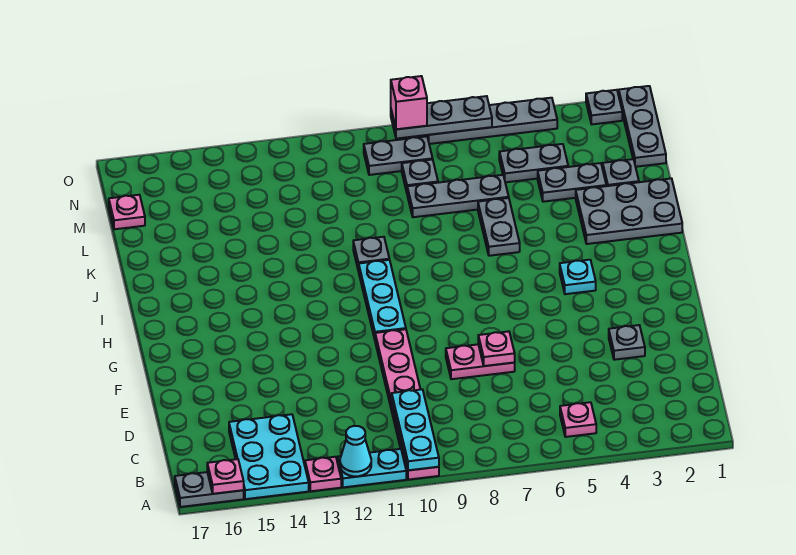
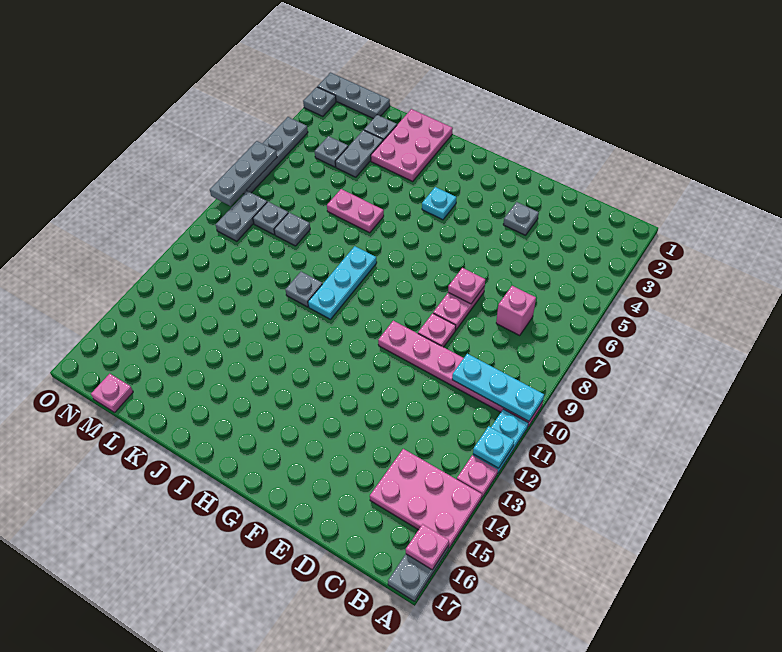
cyan 1x1 cone [340,426,371,476] -> cyan 1x1 plate [473,426,514,468]
cyan 2x3 plate [229,414,309,499] -> pink 2x3 plate [370,449,482,548]
pink 1x1 plate [560,402,596,437] -> pink 1x1 plate moved to [418,313,456,347]
cyan 1x3 plate [359,260,406,339] -> cyan 1x3 plate turned to [308,246,377,319]
grey 2x3 plate [576,178,682,244] -> pink 2x3 plate [371,109,453,181]
grey 1x2 plate [478,198,520,256] -> pink 1x2 plate [327,189,384,233]
grey 1x3 plate [407,175,509,217] -> grey 1x1 plate [274,213,310,246]
grey 1x2 plate [499,144,568,182] -> grey 1x1 plate [315,136,348,167]
pink 1x1 brick [391,76,427,129] -> pink 1x1 brick moved to [496,286,536,336]

